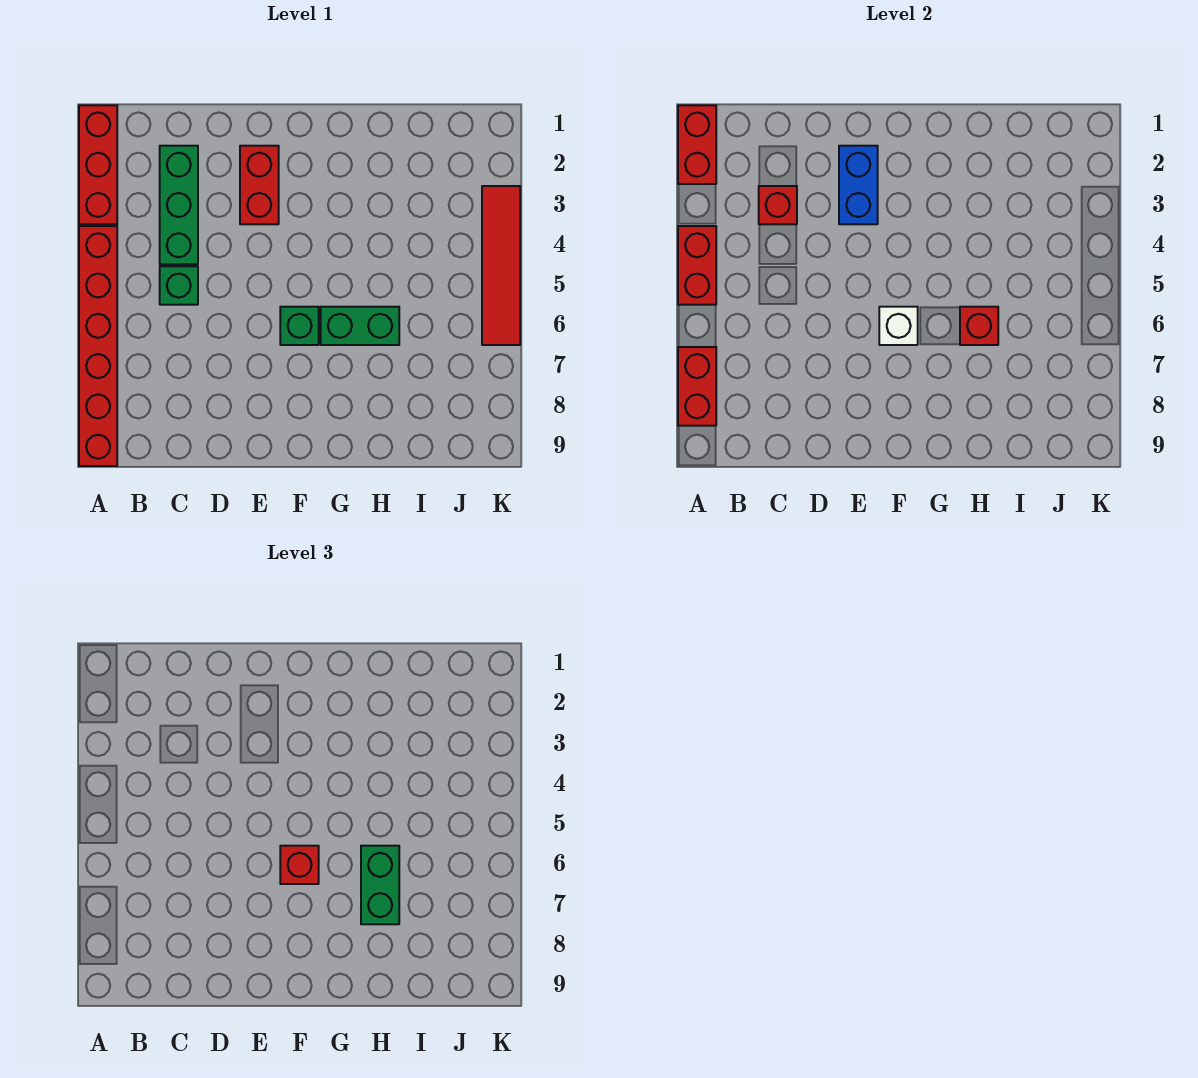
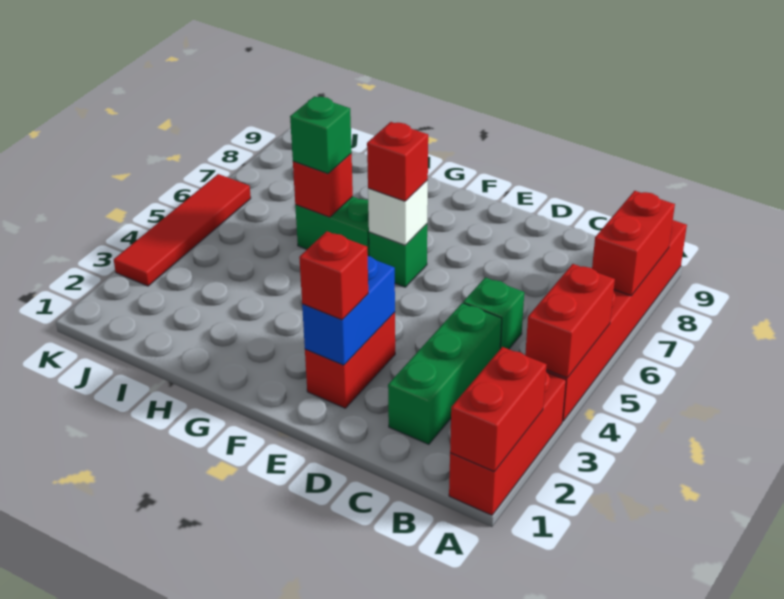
red 1x1 brick [759,186,797,224] -> red 1x1 brick moved to [299,231,368,320]
green 1x2 brick [361,846,399,924] -> green 1x1 brick [290,96,352,174]

